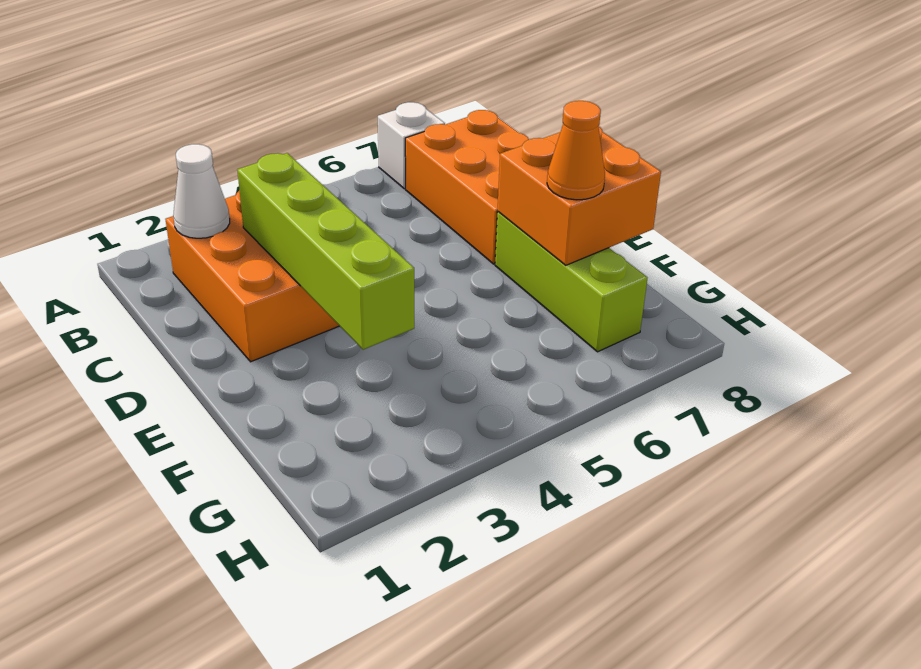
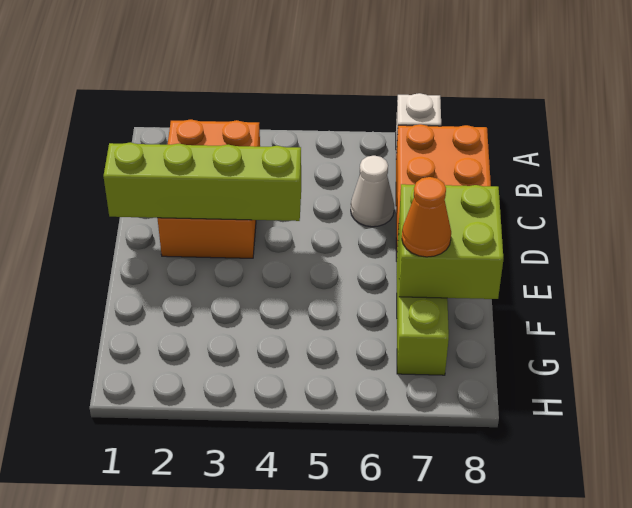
white 1x1 cone [173,144,230,238] -> white 1x1 cone moved to [351,156,394,227]
lime 1x4 brick [238,153,414,350] -> lime 1x4 brick turned to [104,142,301,221]
orange 2x2 brick [498,126,661,265] -> lime 2x2 brick [398,184,503,299]

